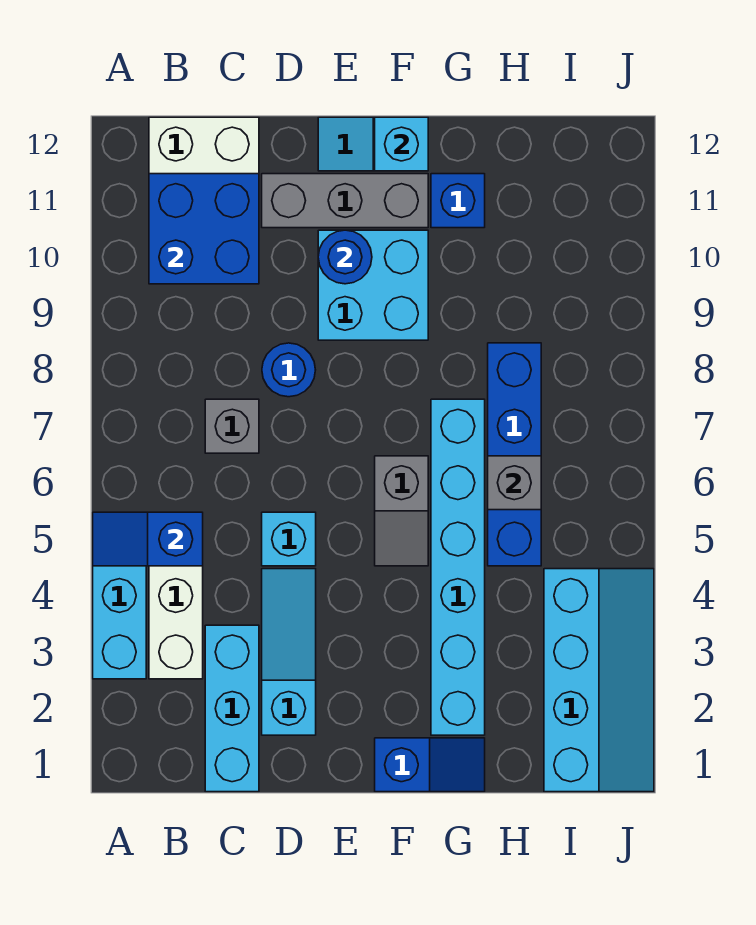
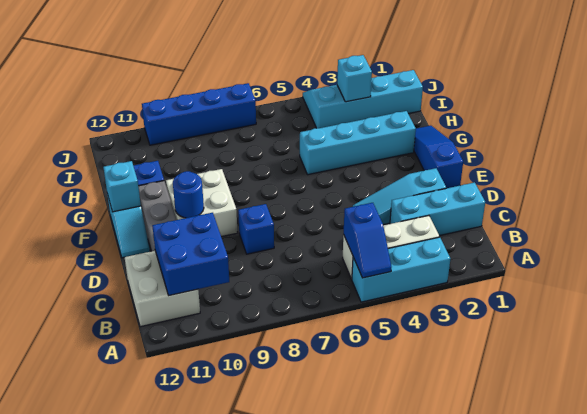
grey 1x1 brick [205,399,259,453] -> none
cyan 1x1 brick [262,512,316,566] -> cyan 1x1 brick moved to [337,55,372,102]
blue 1x1 round brick [262,343,315,397] -> blue 1x1 brick [238,204,274,254]
cyan 2x2 brick [318,230,428,340] -> white 2x2 brick [166,169,238,237]
blue 1x2 slope [375,738,485,792] -> blue 1x3 slope [414,126,463,188]
grey 1x2 slope [375,456,428,566] -> none
cyan 1x6 brick [431,399,485,735] -> cyan 1x4 brick [300,111,416,175]
blue 1x4 brick [488,343,541,566] -> blue 1x4 brick moved to [142,83,256,145]
grey 1x1 brick [488,456,541,510] -> none

